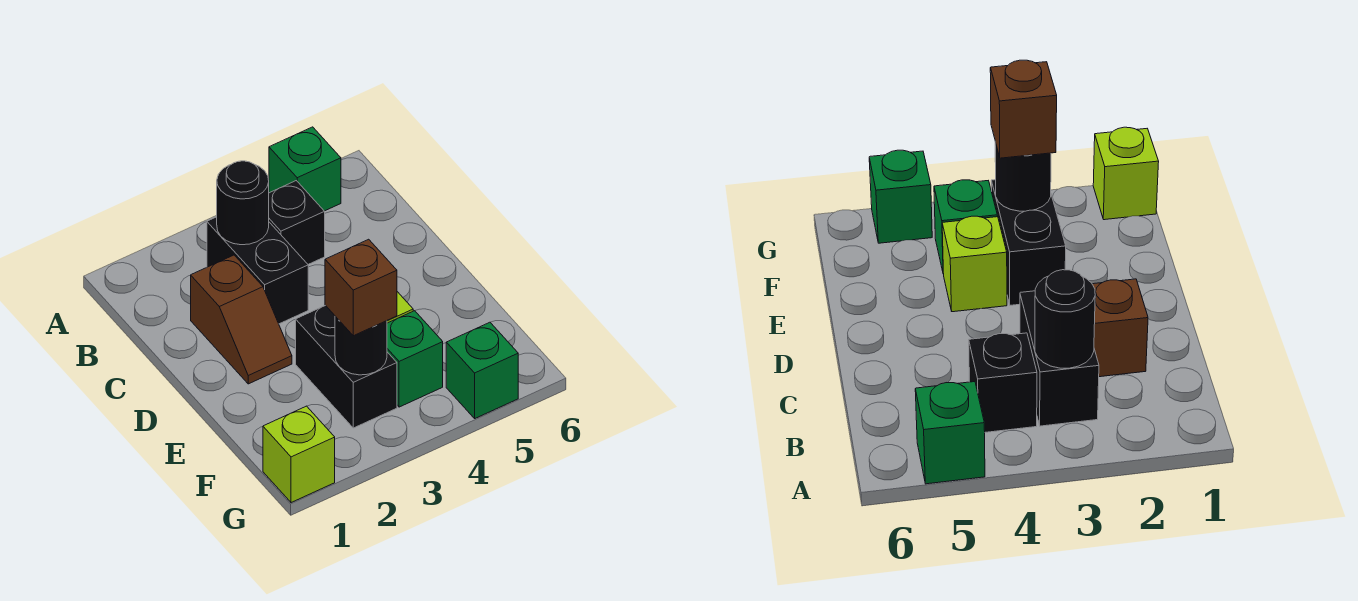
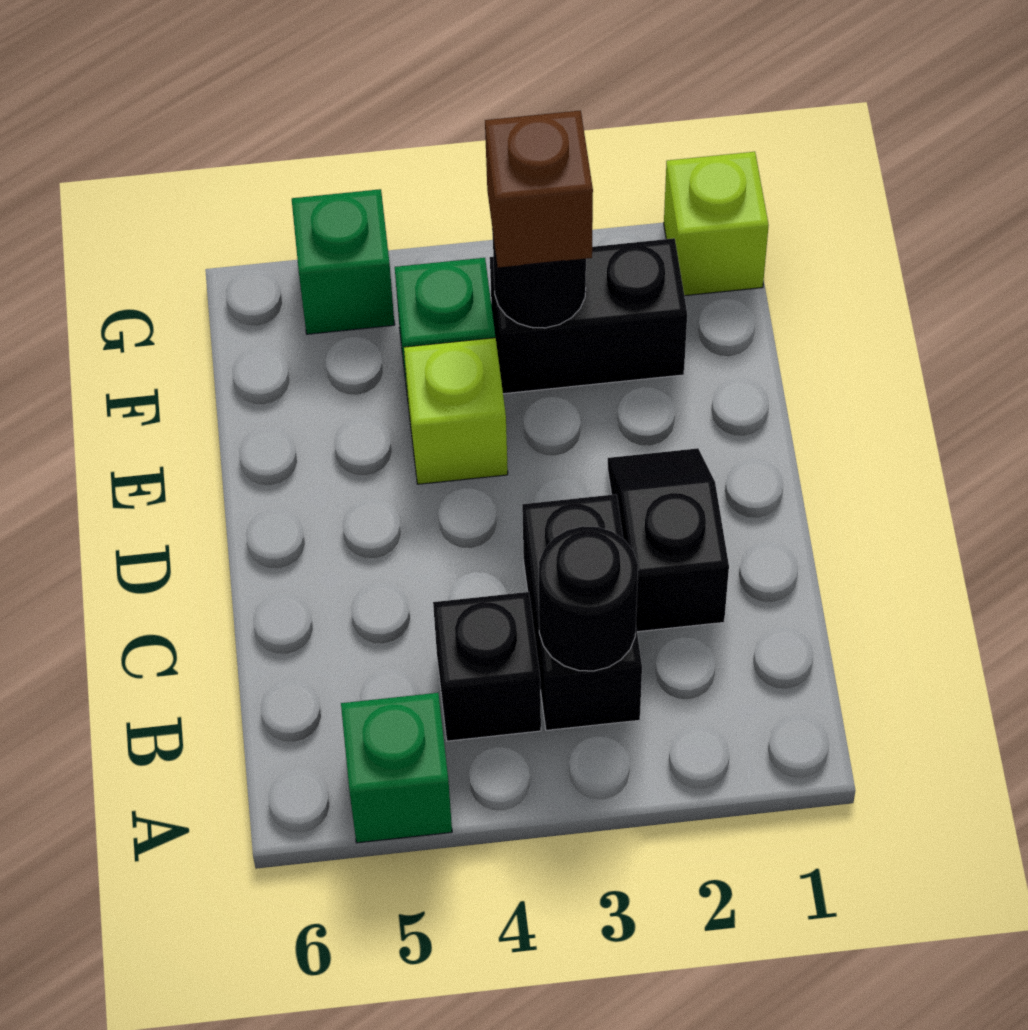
brown 1x2 slope [191,255,292,384] -> black 1x2 slope [608,448,729,632]
black 1x2 brick [296,306,397,428] -> black 1x2 brick turned to [490,238,687,394]

